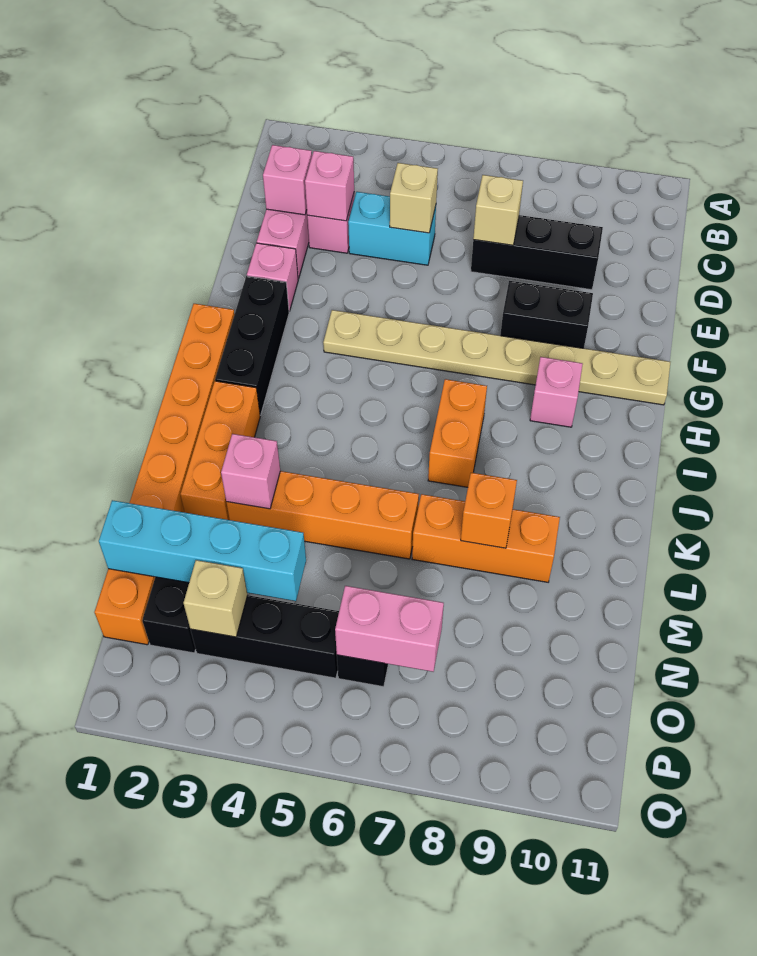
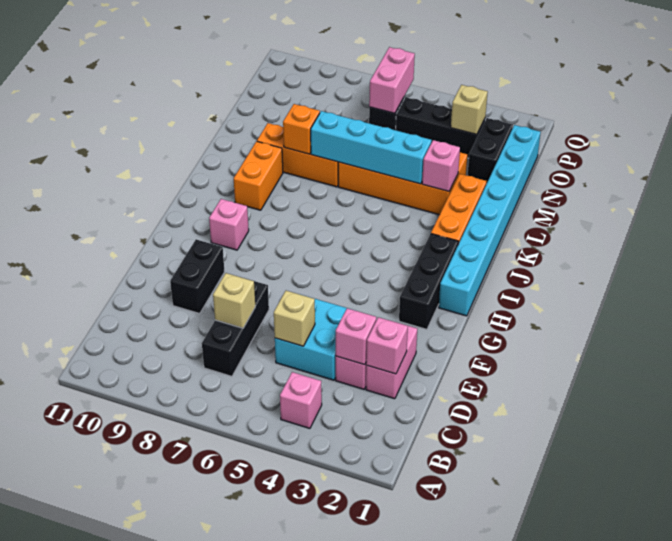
cyan 1x2 brick [348,192,436,265] -> cyan 2x2 brick [275,299,347,380]
black 1x3 brick [471,215,603,290] -> black 1x3 brick turned to [202,281,269,376]
pink 1x1 brick [247,243,298,311] -> pink 1x1 brick moved to [280,372,322,428]
black 1x2 brick [500,281,593,348] -> black 1x2 brick turned to [170,239,225,314]
tan 1x8 plate [323,310,670,405] -> none
orange 1x8 brick [95,304,235,645] -> cyan 1x8 brick [439,125,541,316]
orange 1x2 brick [428,379,487,487] -> orange 1x2 brick moved to [234,141,283,210]
orange 1x4 brick [226,471,419,559] -> orange 2x4 brick [338,152,467,215]
cyan 1x4 brick [99,500,306,601] -> cyan 1x4 brick moved to [311,111,432,184]
pink 1x2 brick [335,586,444,672] -> pink 1x2 brick turned to [369,47,415,113]

